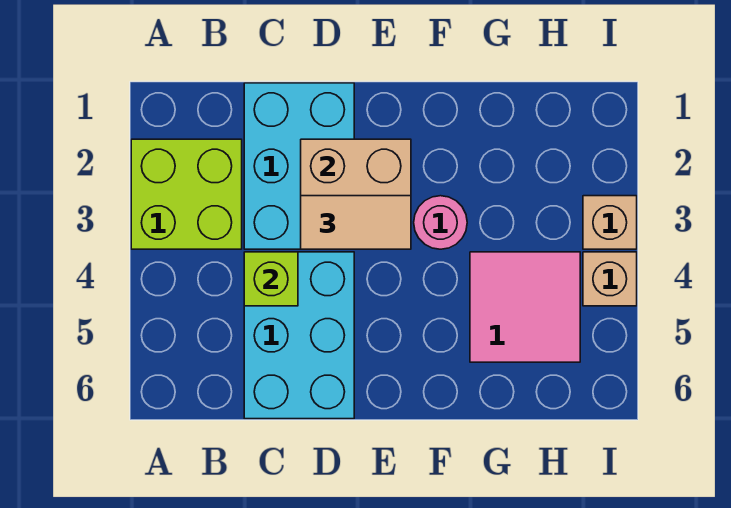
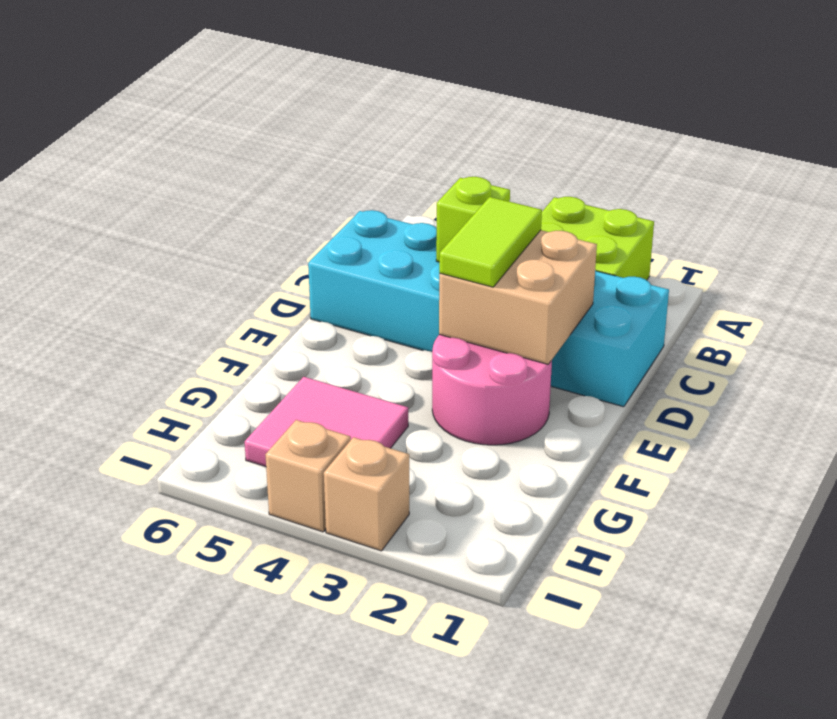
tan 1x2 tile [301,196,411,249] -> lime 1x2 tile [439,197,542,287]
pink 1x1 round brick [414,196,467,249] -> pink 2x2 round brick [432,335,552,445]

